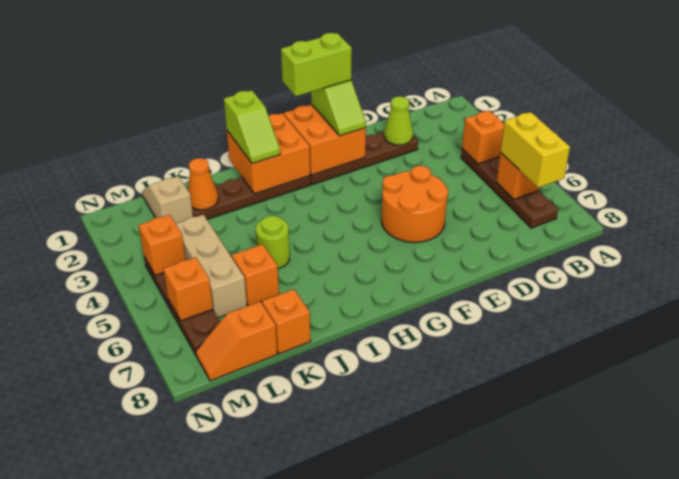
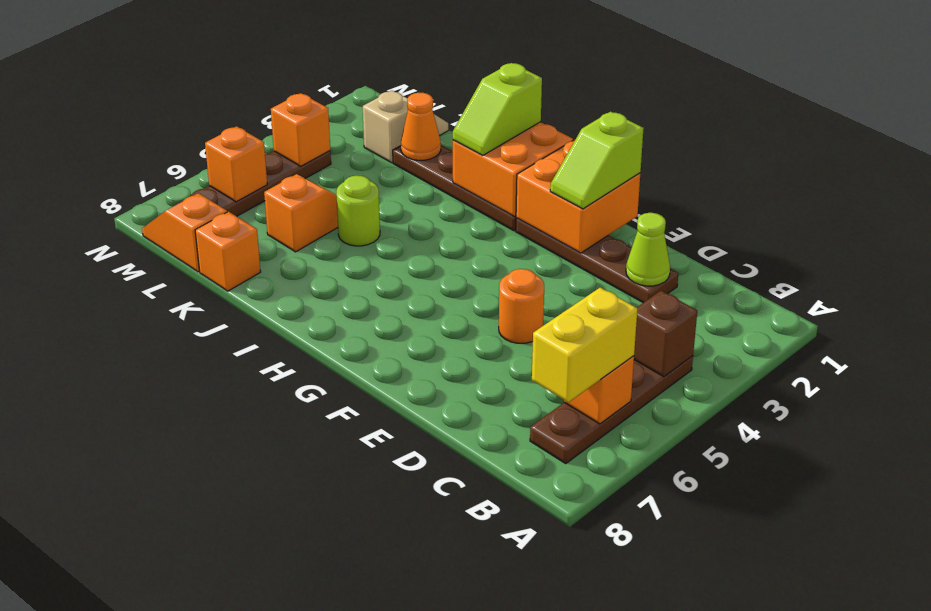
orange 1x1 brick [462,111,504,164] -> brown 1x1 brick [634,291,697,377]
orange 2x2 round brick [381,166,448,242] -> orange 1x1 round brick [499,269,544,343]
lime 1x2 brick [281,33,352,96] -> none
tan 1x3 brick [176,215,247,318] -> none

